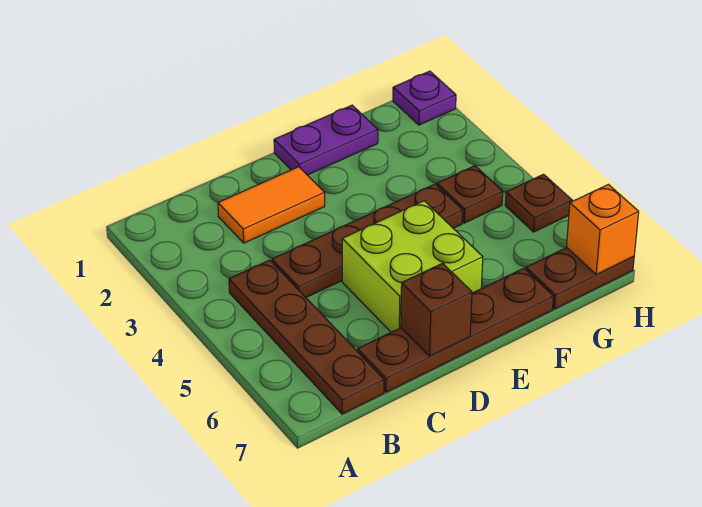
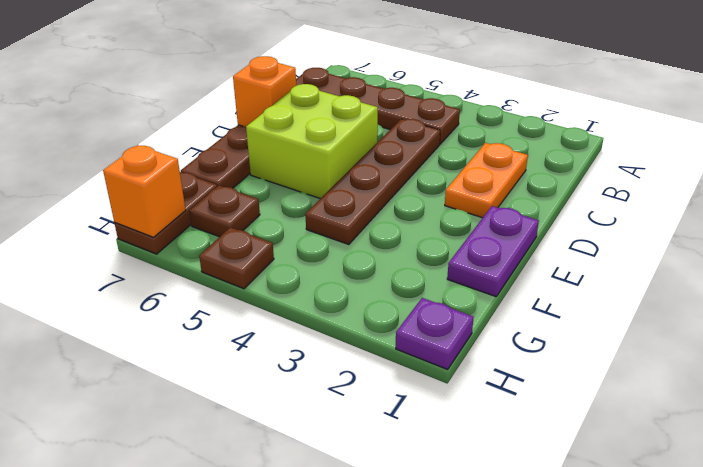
orange 1x2 tile [218,167,325,243] -> orange 1x2 plate [445,143,528,218]
brown 1x1 brick [401,263,472,356] -> orange 1x1 brick [233,56,296,126]
brown 1x1 plate [437,166,503,223] -> brown 1x1 plate moved to [189,186,260,237]

